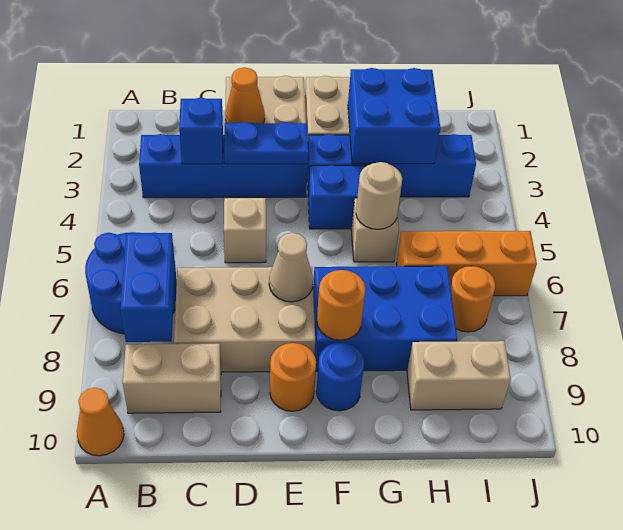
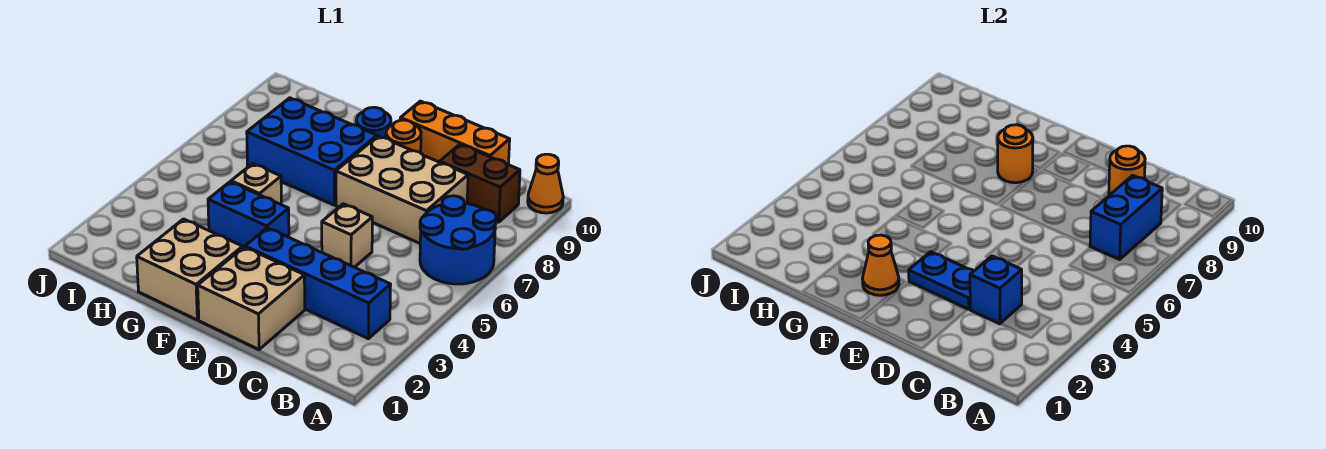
tan 1x2 brick [123,344,221,413] -> brown 1x2 brick [440,144,520,222]
orange 1x1 cone [225,68,265,123] -> orange 1x1 cone moved to [862,235,899,295]
tan 1x1 cone [269,233,313,302] -> none
blue 1x4 brick [307,134,476,197] -> none
blue 2x2 brick [348,68,440,164] -> none
tan 1x1 round brick [356,162,402,229] -> none
orange 1x3 brick [396,231,537,296] -> orange 1x3 brick moved to [400,101,510,165]
tan 1x2 brick [407,341,511,410] -> none
orange 1x1 round brick [451,266,495,332] -> orange 1x1 round brick moved to [1109,146,1145,195]

